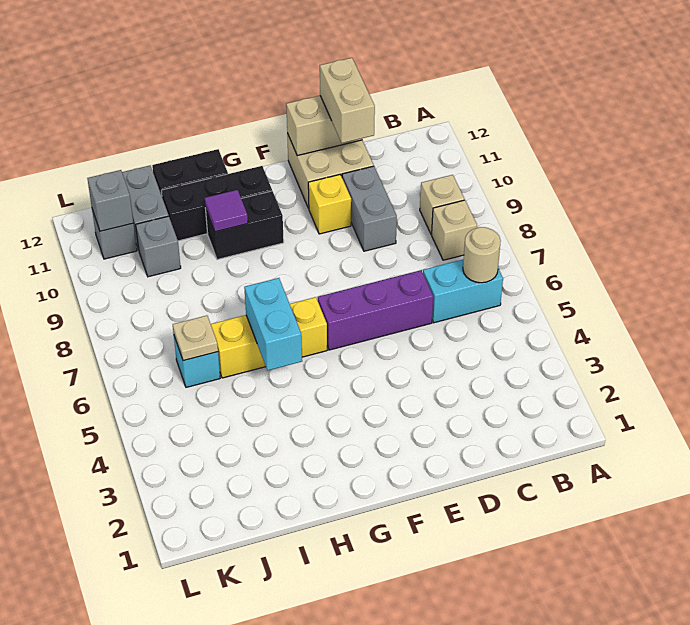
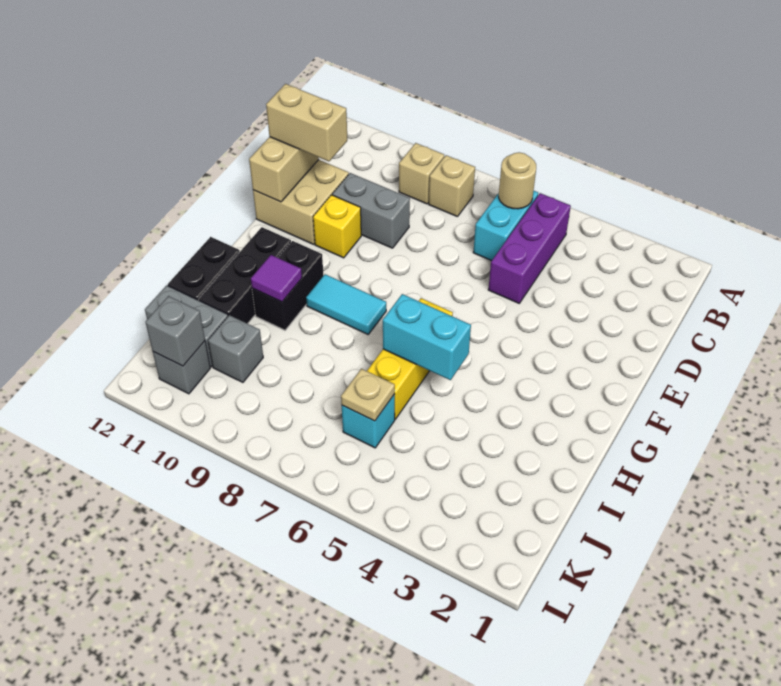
purple 1x3 brick [318,270,433,350] -> purple 1x3 brick moved to [488,193,571,303]
none -> cyan 1x2 tile [306,274,386,334]

